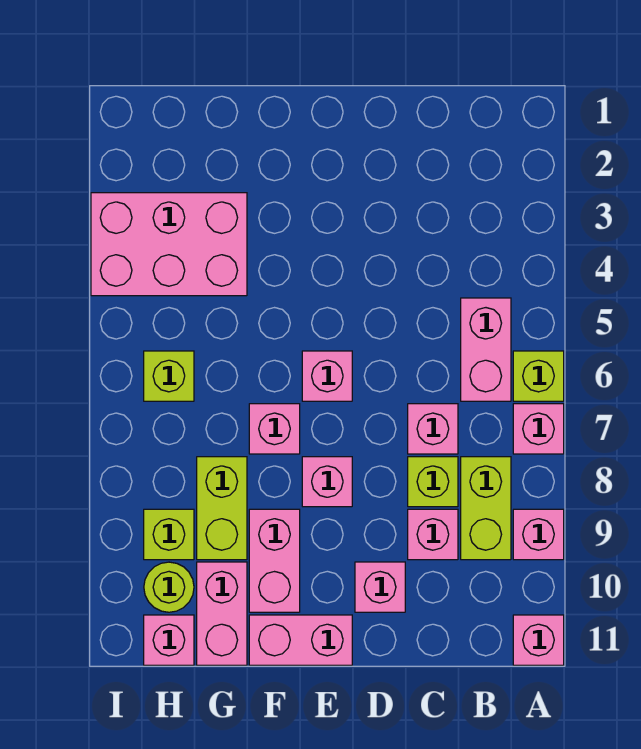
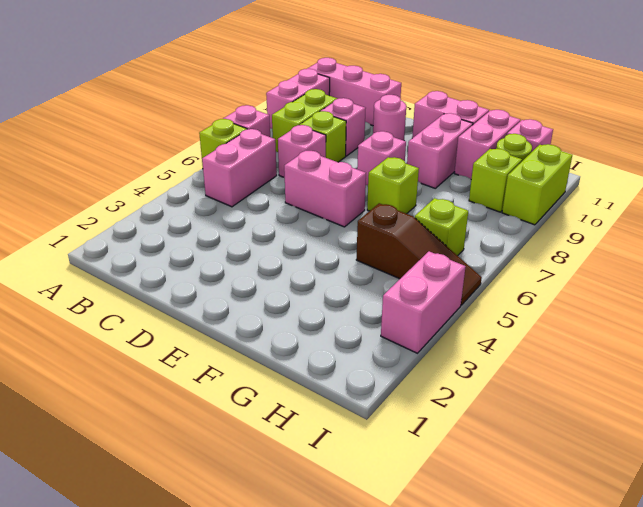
pink 1x1 brick [513,509,564,560] -> pink 1x2 brick [266,69,330,128]
pink 1x1 brick [513,615,564,665] -> pink 1x3 brick [307,58,401,126]
pink 1x1 brick [355,562,405,612] -> pink 1x1 round brick [373,95,406,141]
pink 1x1 brick [302,351,352,401] -> pink 1x2 brick [284,151,366,227]
pink 1x1 brick [249,404,300,454] -> lime 1x1 brick [367,157,419,214]
pink 2x3 brick [91,193,247,296] -> pink 1x2 brick [381,251,466,353]
none -> brown 1x3 slope [356,203,482,305]
lime 1x2 brick [197,457,247,560] -> lime 1x2 brick moved to [502,144,572,225]

